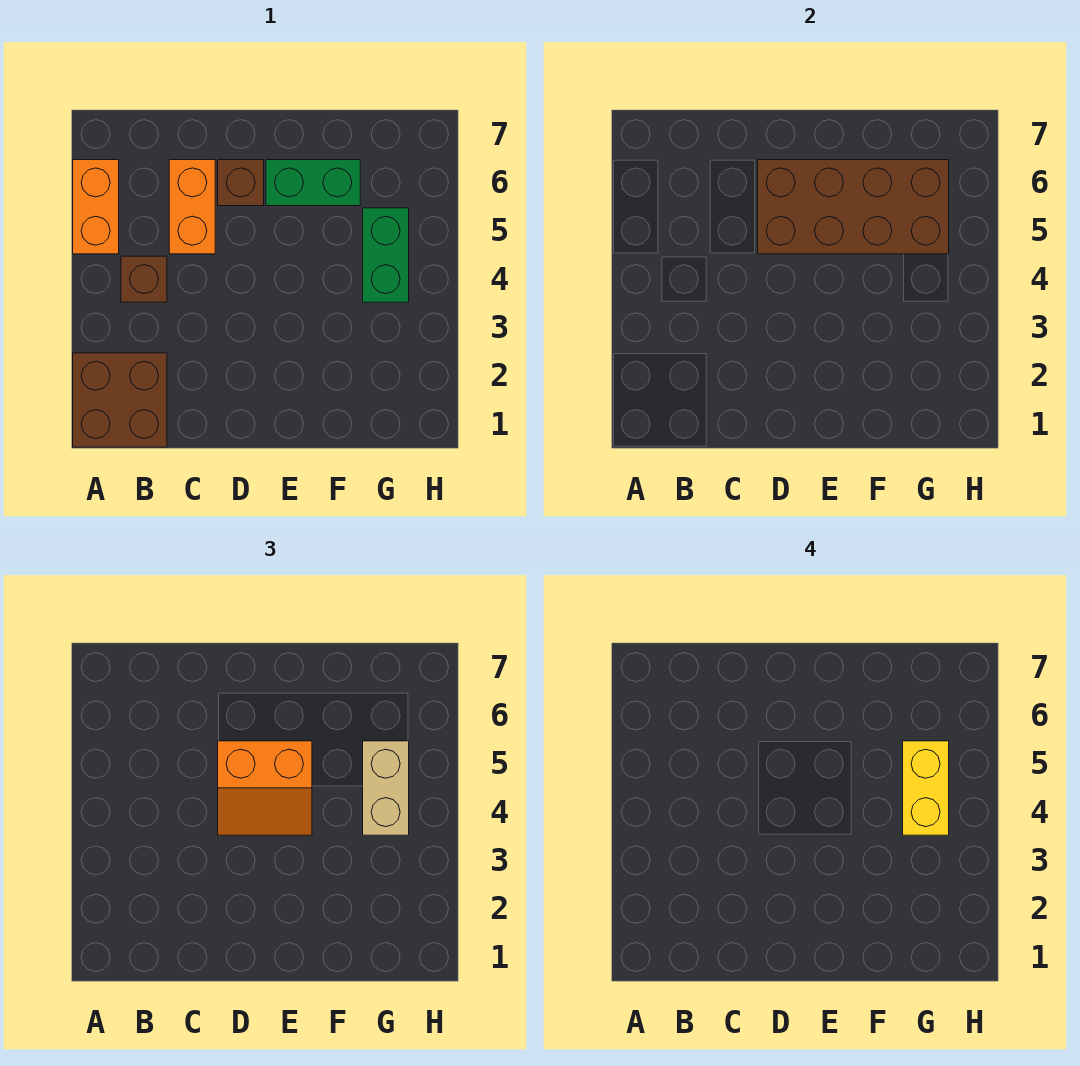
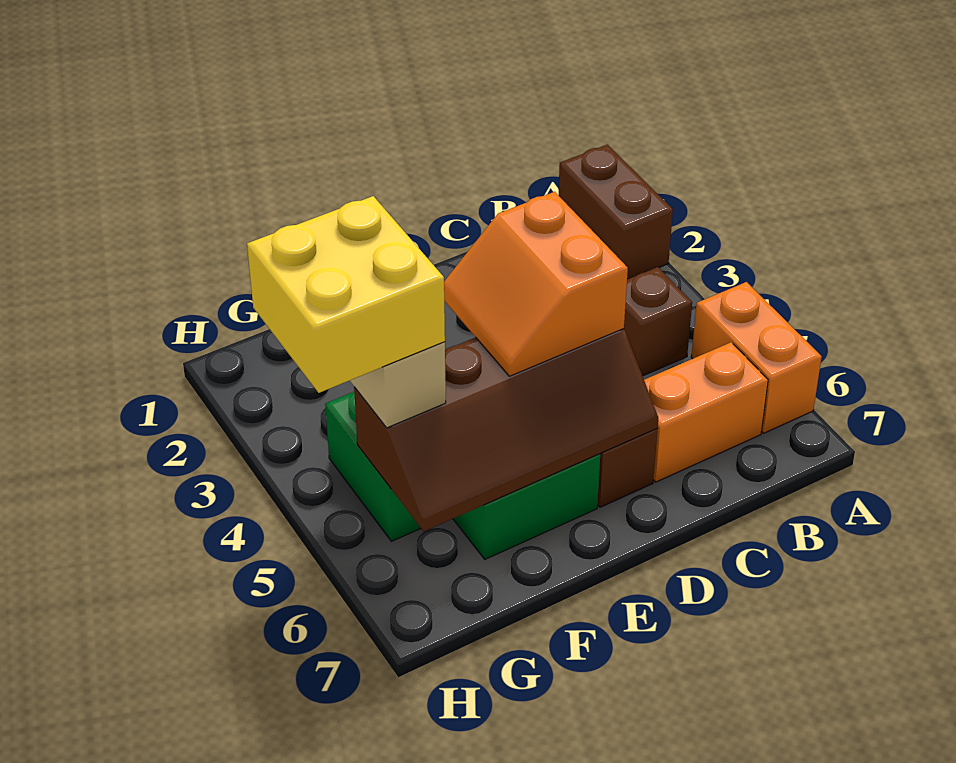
brown 2x2 brick [73,353,167,447] -> brown 1x2 brick [558,145,673,279]
orange 1x2 brick [169,160,215,254] -> orange 1x2 brick turned to [644,342,768,482]
orange 2x2 slope [218,741,312,835] -> orange 2x2 slope turned to [444,192,628,376]
brown 2x4 brick [758,160,949,254] -> brown 2x4 slope [354,329,658,531]
yellow 1x2 brick [903,741,949,835] -> yellow 2x2 brick [247,196,445,393]

